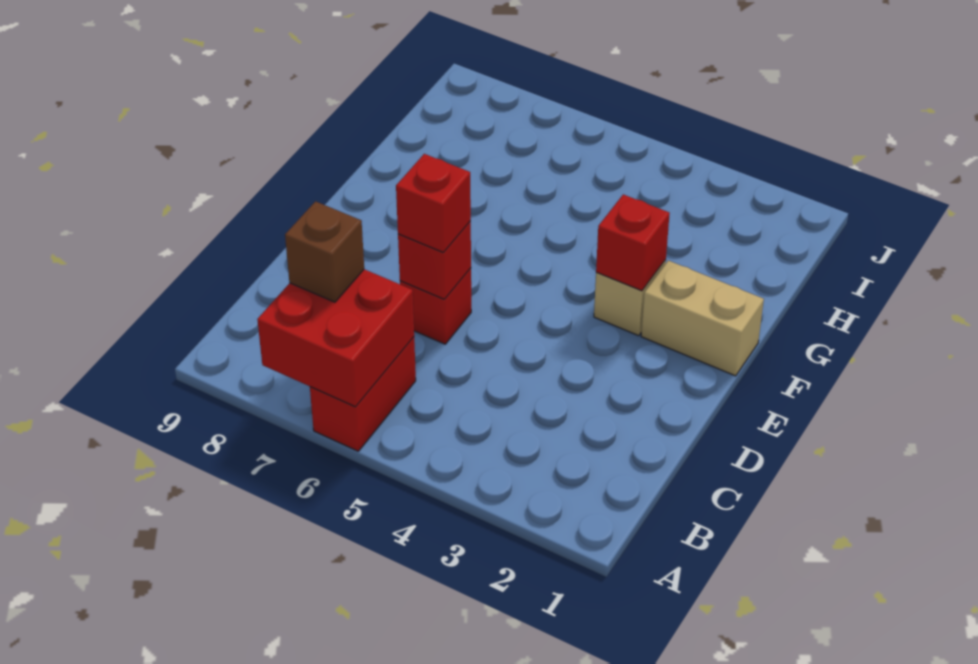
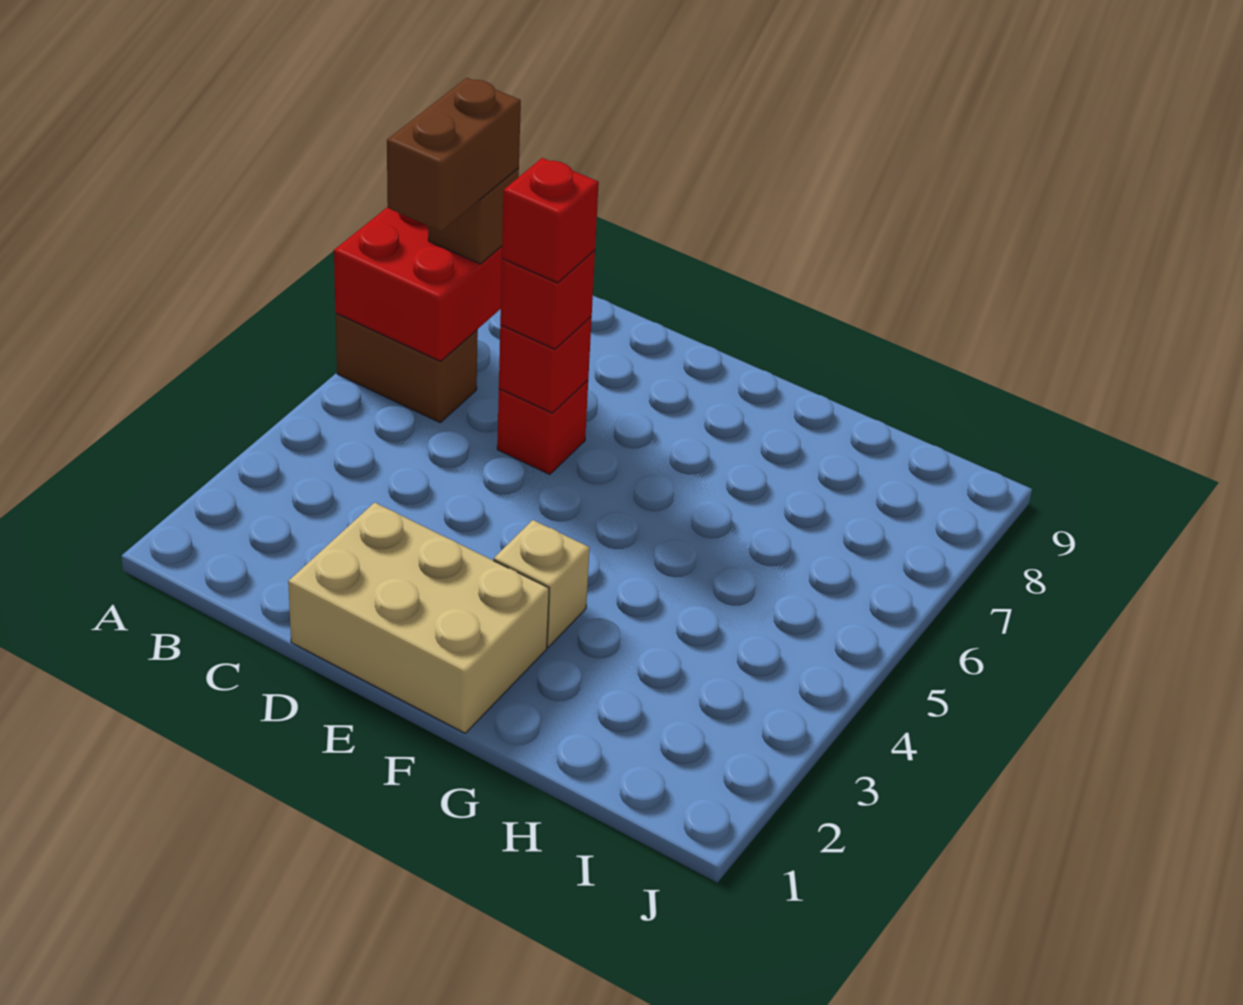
red 1x2 brick [310,337,416,451] -> brown 1x2 brick [336,313,478,422]
none -> brown 1x2 brick [387,78,521,231]
tan 1x2 brick [641,260,764,376] -> tan 2x3 brick [288,502,549,733]
red 1x1 brick [596,194,670,291] -> red 1x1 brick moved to [502,158,599,283]

